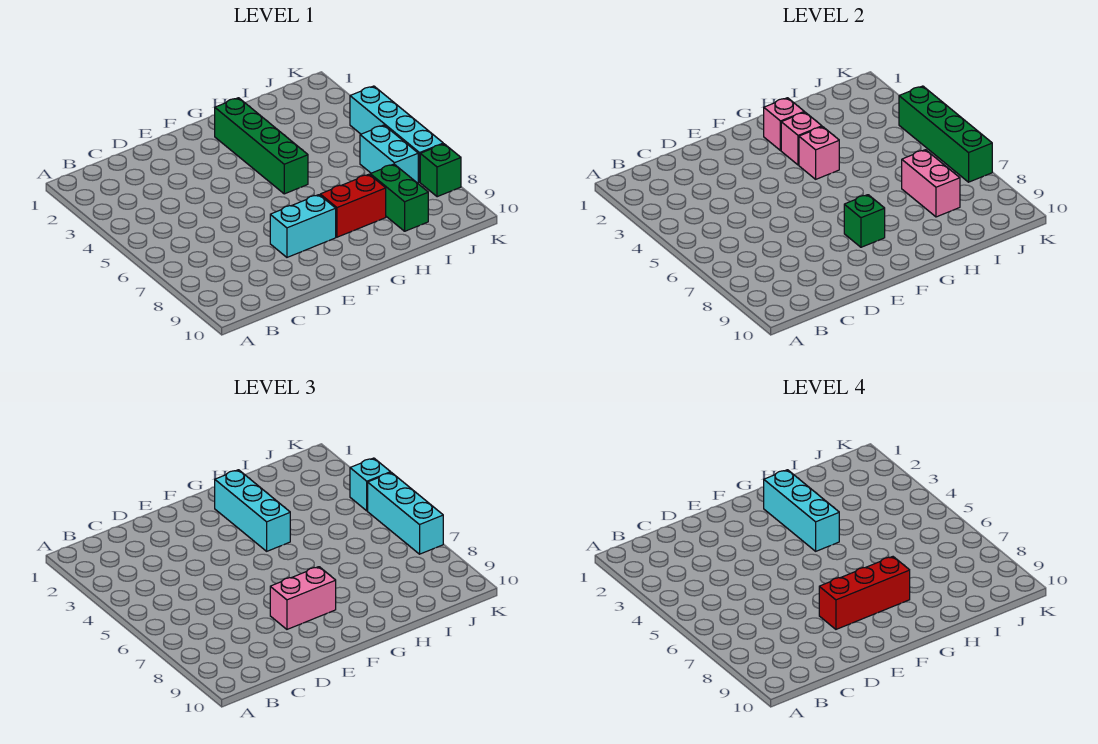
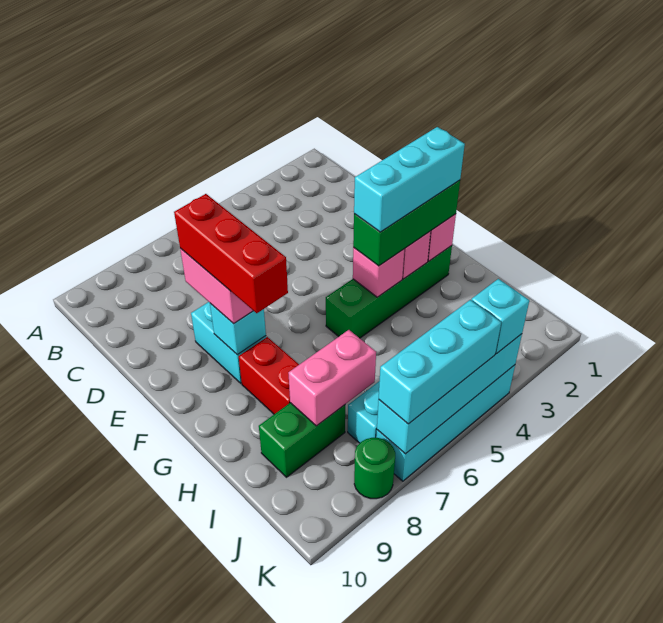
green 1x1 brick [844,195,885,247] -> cyan 1x1 brick [210,303,266,355]
cyan 1x3 brick [215,470,290,551] -> green 1x3 brick [353,180,460,266]
green 1x4 brick [899,86,992,182] -> cyan 1x4 brick [377,334,522,454]
green 1x1 brick [420,144,461,197] -> green 1x1 round brick [354,438,395,499]

